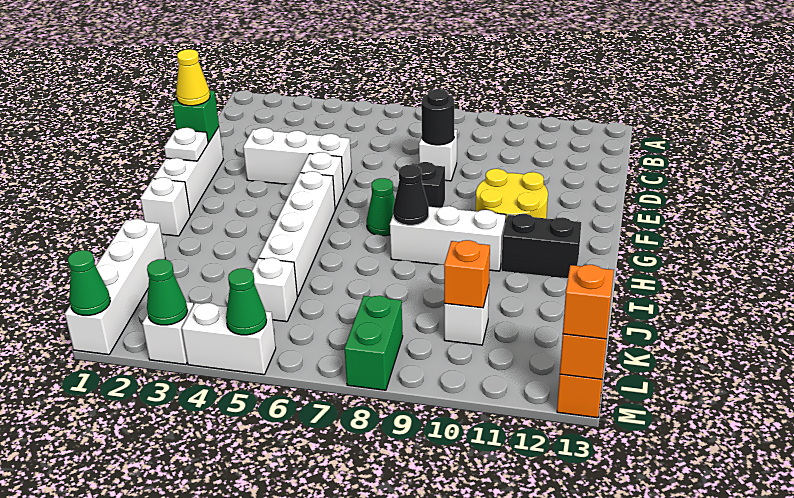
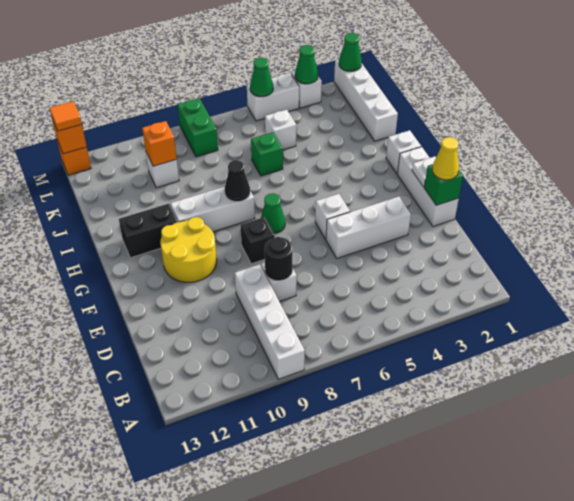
white 1x4 brick [259,171,335,297] -> white 1x4 brick moved to [235,265,305,379]
none -> green 1x1 brick [251,132,283,176]
orange 1x1 brick [563,265,614,339] -> orange 1x1 tile [50,101,82,131]

